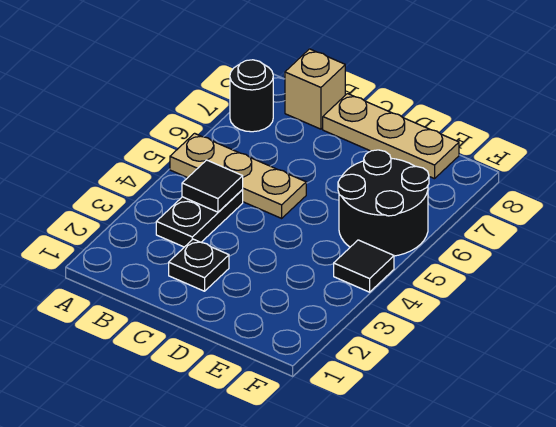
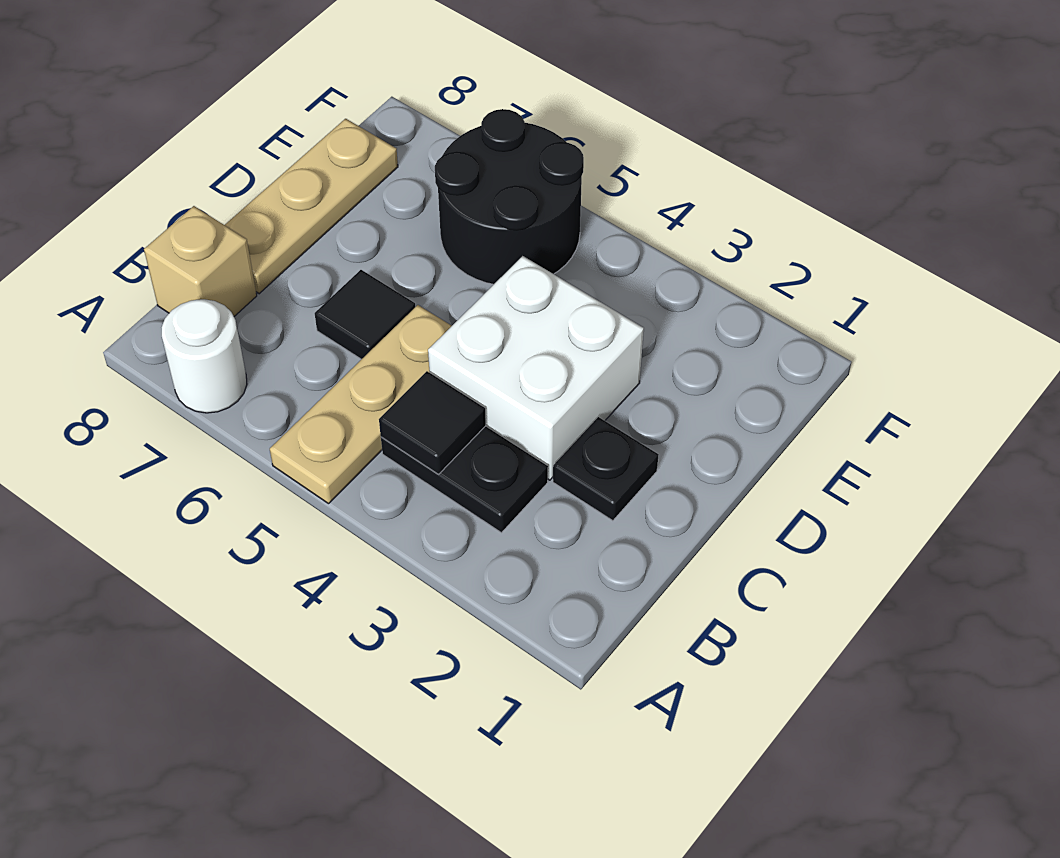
black 1x1 round brick [230,60,273,132] -> white 1x1 round brick [162,299,247,413]
none -> white 2x2 brick [428,256,644,480]
black 1x1 tile [334,240,394,292] -> black 1x1 tile moved to [315,270,415,359]

